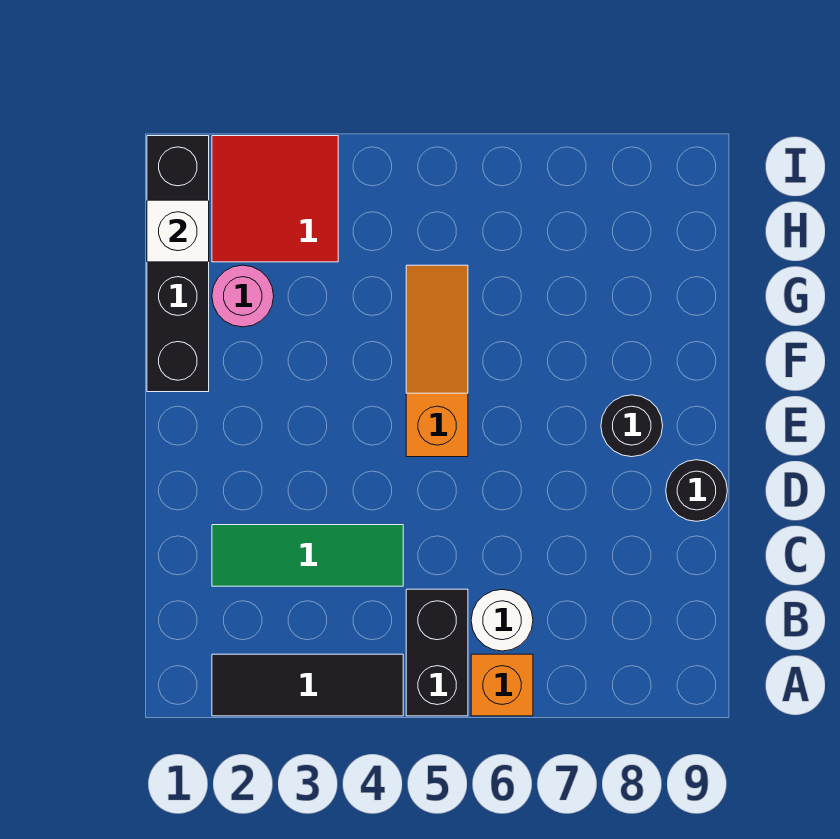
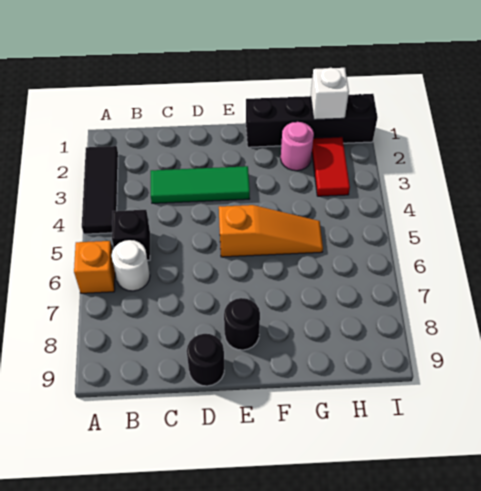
black 1x2 brick [406,589,468,716] -> black 1x1 brick [112,210,150,260]
green 1x3 tile [212,525,403,586] -> green 1x3 tile turned to [151,166,250,203]
red 2x2 tile [212,136,338,262] -> red 1x2 tile [312,137,350,196]

